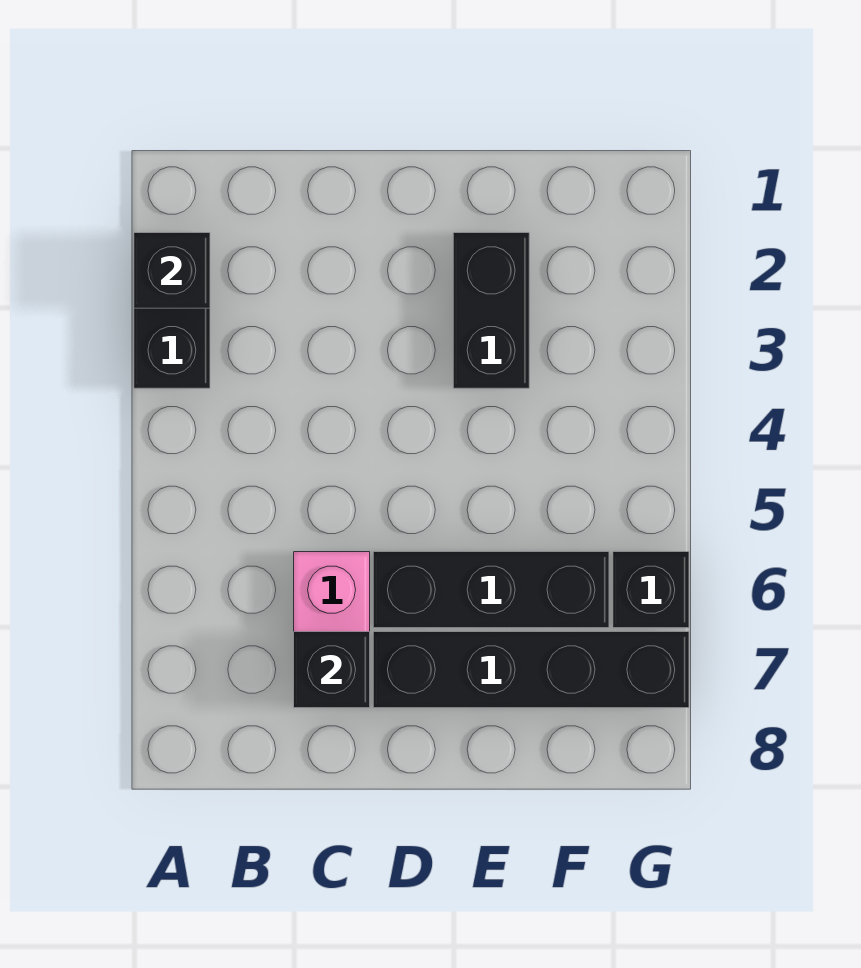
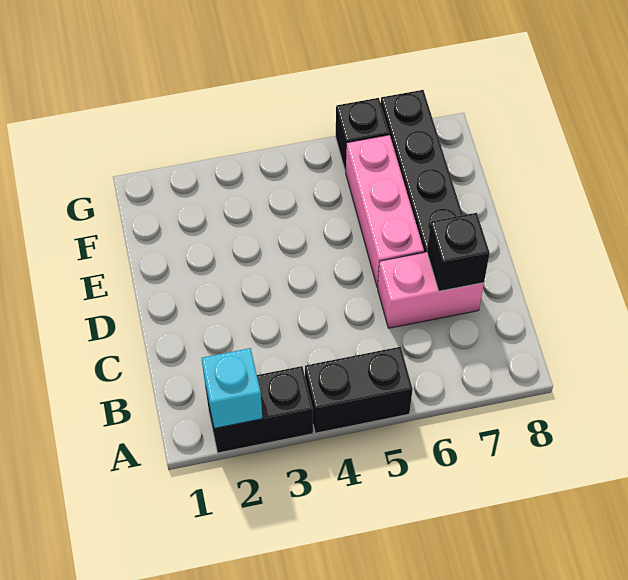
black 1x1 brick [134,233,210,308] -> cyan 1x1 brick [202,348,262,428]
black 1x3 brick [373,552,609,628] -> pink 1x3 brick [346,135,424,287]
black 1x2 brick [453,233,529,388] -> black 1x2 brick moved to [305,347,413,433]

